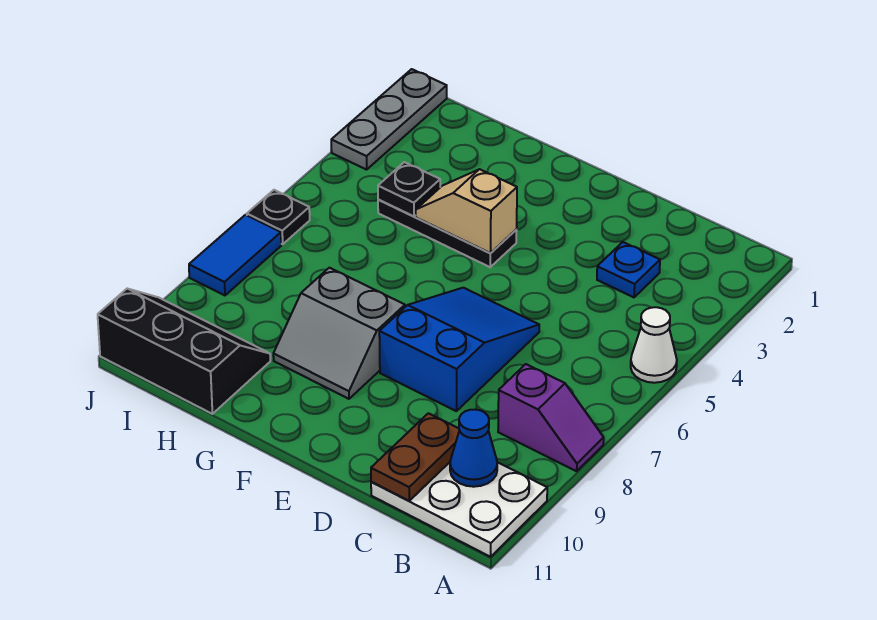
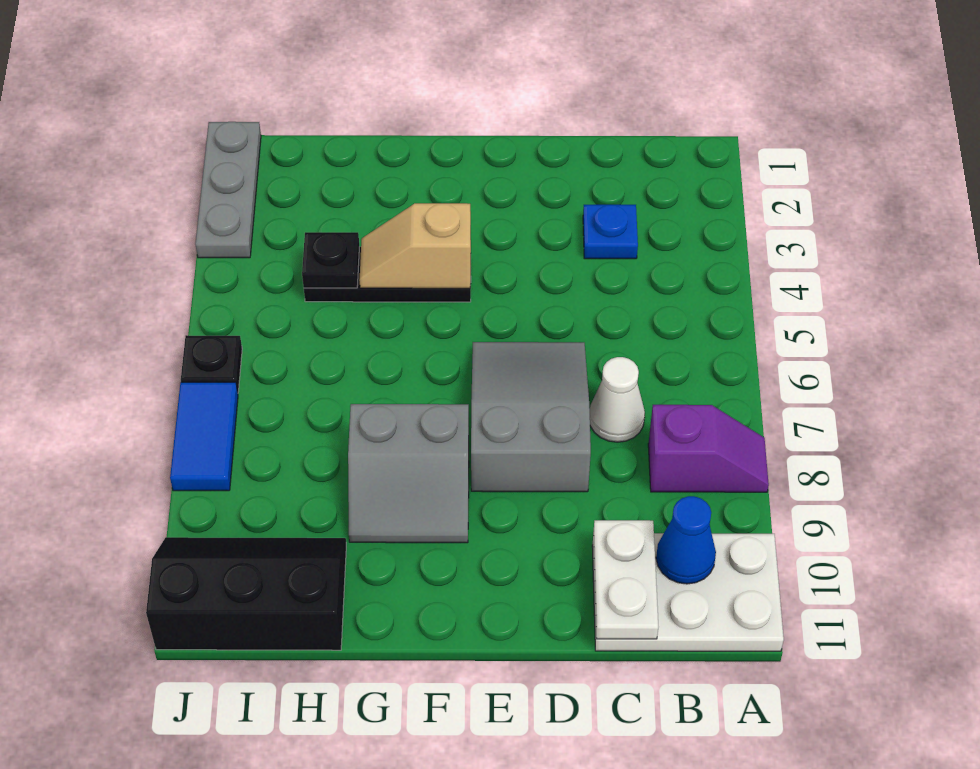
white 1x1 cone [631,307,677,383] -> white 1x1 cone moved to [590,357,645,442]
brown 1x2 plate [371,413,459,501] -> white 1x2 plate [593,520,658,639]
blue 2x3 slope [379,288,539,411] -> grey 2x3 slope [471,342,591,492]

